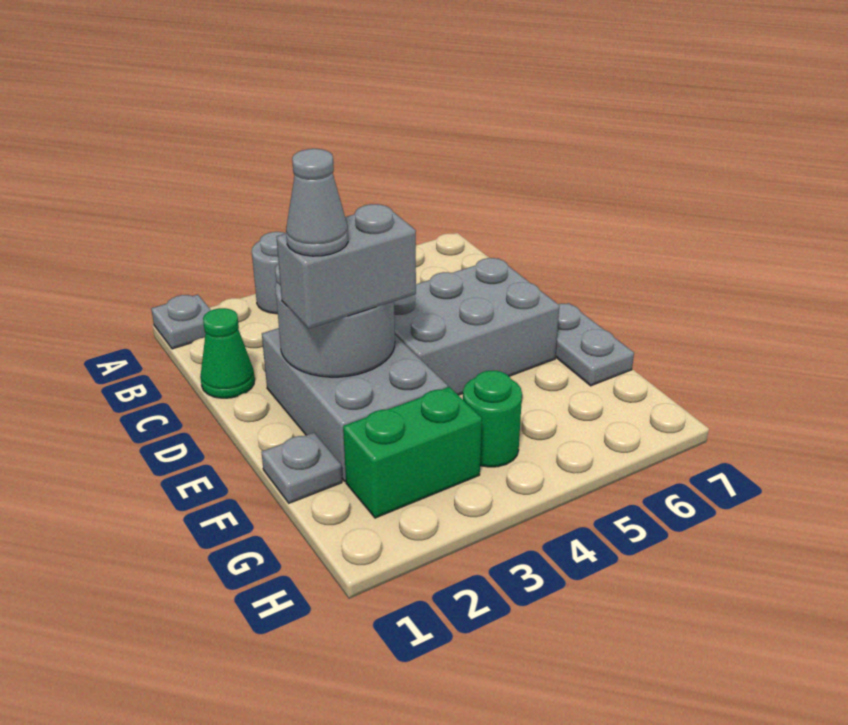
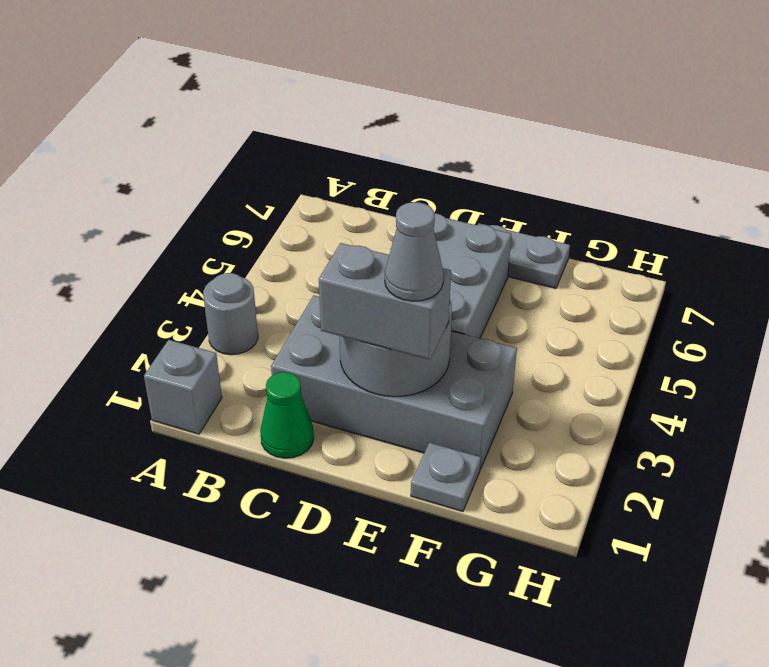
grey 1x1 plate [151,295,211,349] -> grey 1x1 brick [144,340,222,434]
grey 2x3 brick [262,328,448,482] -> grey 2x4 brick [271,296,517,469]
grey 1x2 brick [276,204,416,329] -> grey 1x2 brick turned to [319,243,451,360]
green 1x2 brick [343,387,482,518] -> none
green 1x1 round brick [463,371,522,467] -> none

